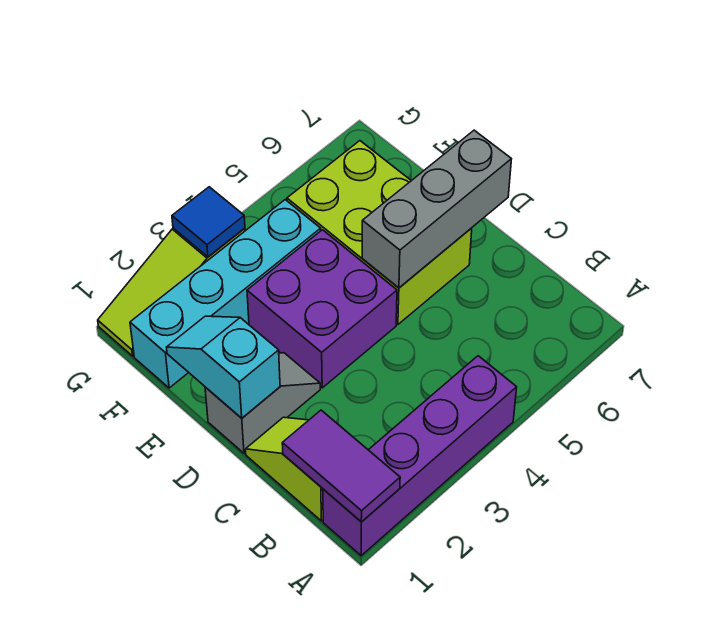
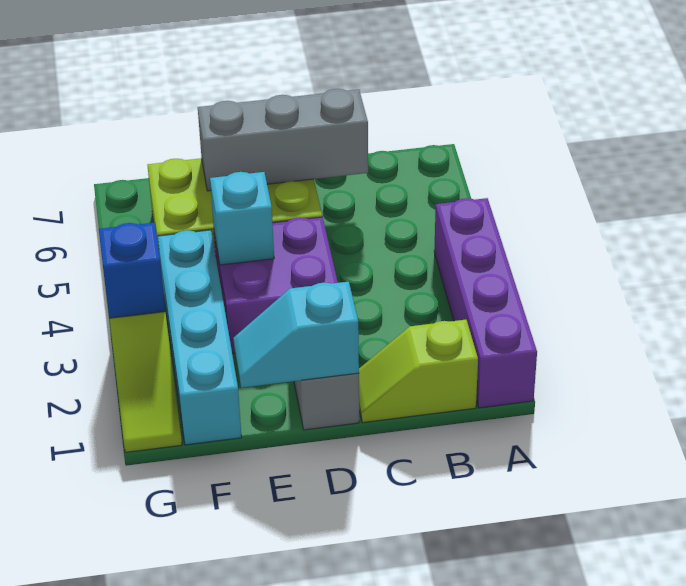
purple 1x2 tile [282,410,400,522] -> none
grey 1x3 brick [362,130,511,288] -> grey 1x3 brick turned to [198,89,368,191]
none -> cyan 1x1 brick [210,172,274,265]
blue 1x1 tile [172,187,245,257] -> blue 1x1 brick [99,223,165,318]

